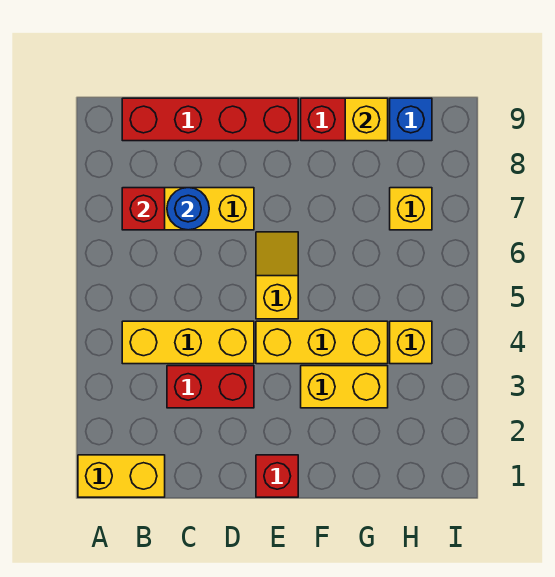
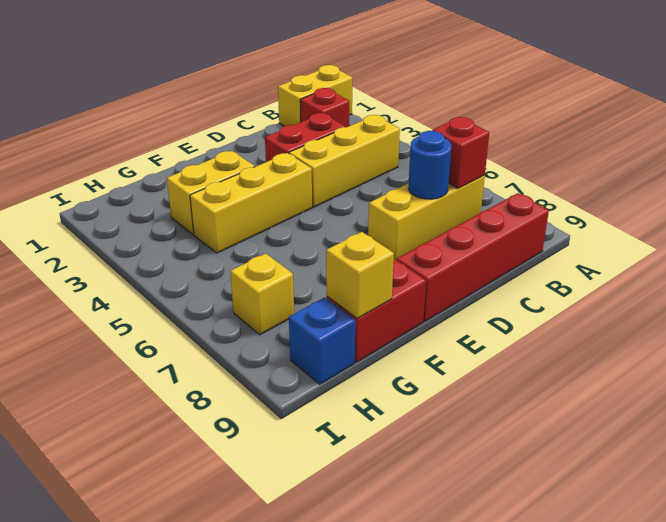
red 1x1 brick [256,455,298,497] -> red 1x1 brick moved to [300,88,349,127]
yellow 1x2 slope [256,232,298,319] -> none
yellow 1x1 brick [390,321,432,364] -> none

